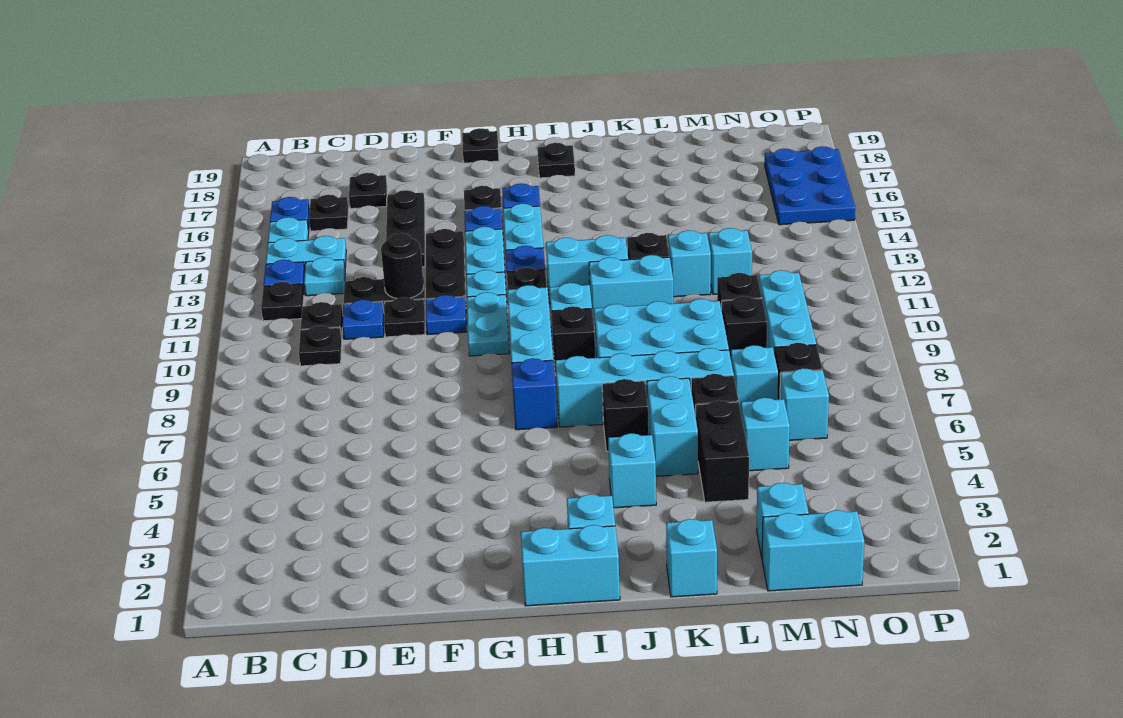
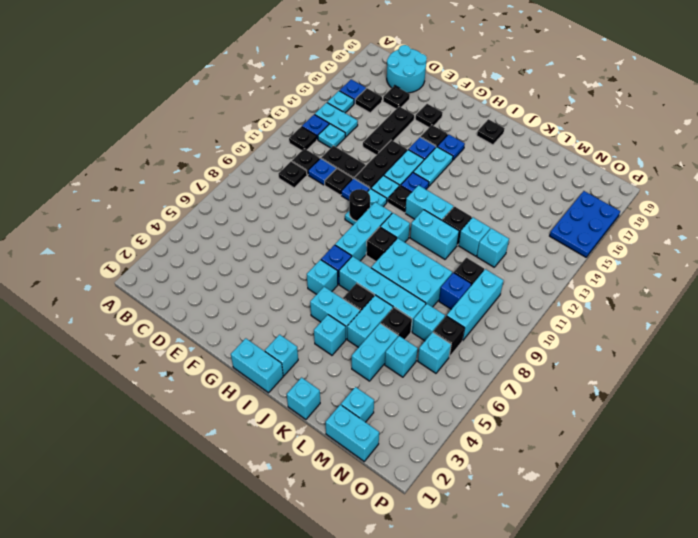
none -> cyan 2x2 round brick [387,45,427,93]
black 1x1 round brick [381,233,424,298] -> black 1x1 round brick moved to [349,189,370,221]
black 1x1 plate [462,128,499,163] -> black 1x1 plate moved to [415,104,443,128]
none -> cyan 1x1 brick [307,260,338,294]
none -> cyan 1x2 brick [310,287,360,339]
black 1x2 brick [696,400,749,502] -> cyan 1x2 brick [352,323,398,381]
black 1x1 brick [721,296,767,358] -> blue 1x1 brick [439,273,471,309]

